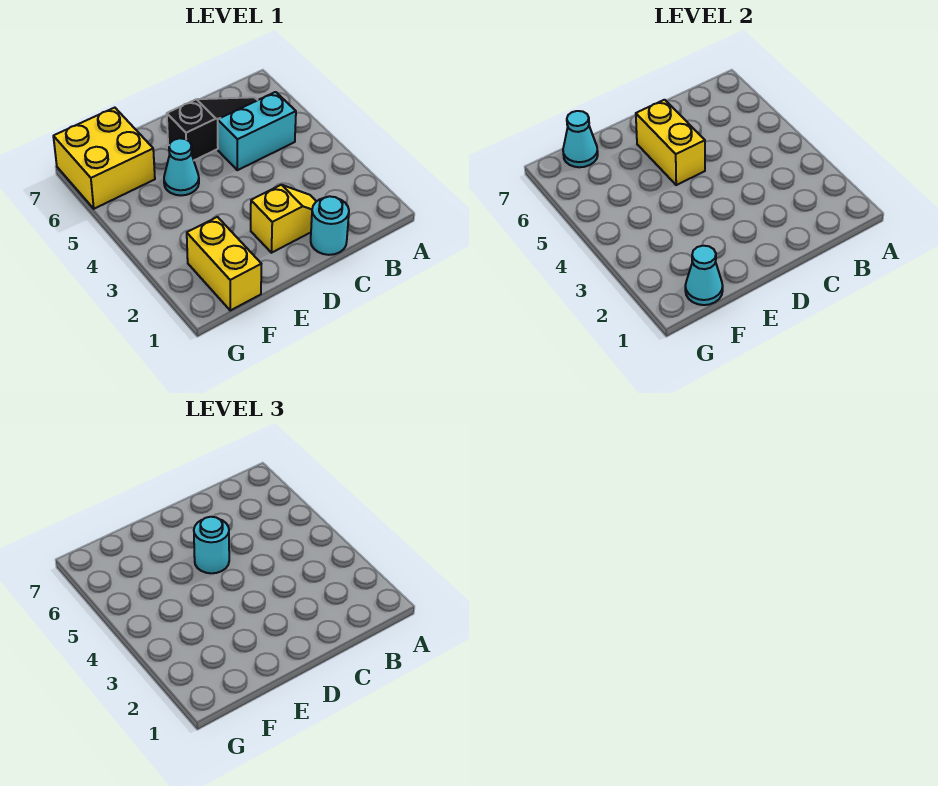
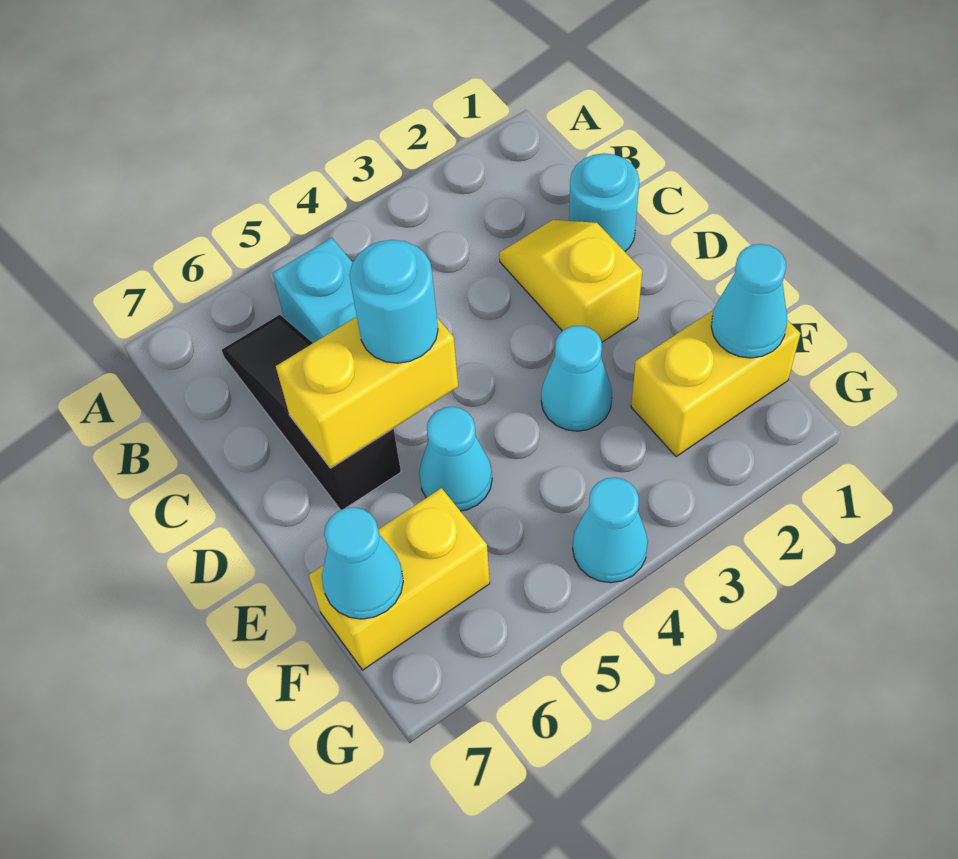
none -> cyan 1x1 cone [541,326,612,431]
yellow 2x2 brick [53,108,155,209] -> yellow 1x2 brick [309,488,490,670]
none -> cyan 1x1 cone [573,478,648,583]

